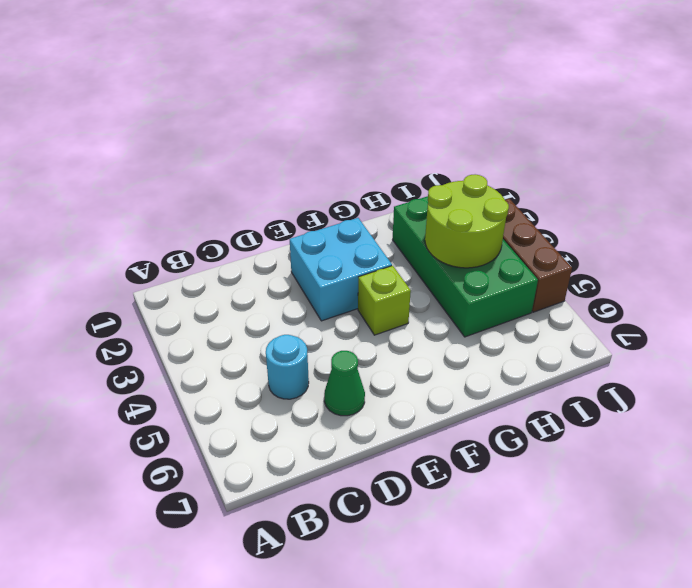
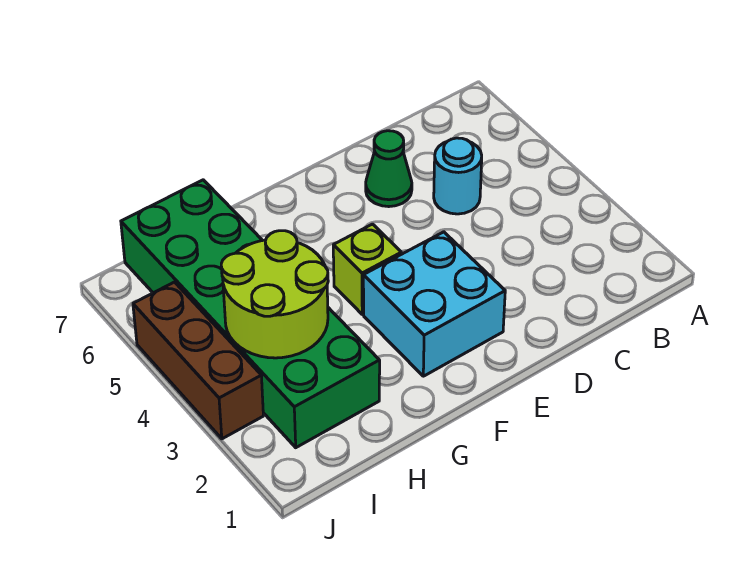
green 2x4 brick [393,196,538,337] -> green 2x6 brick [121,180,380,448]

